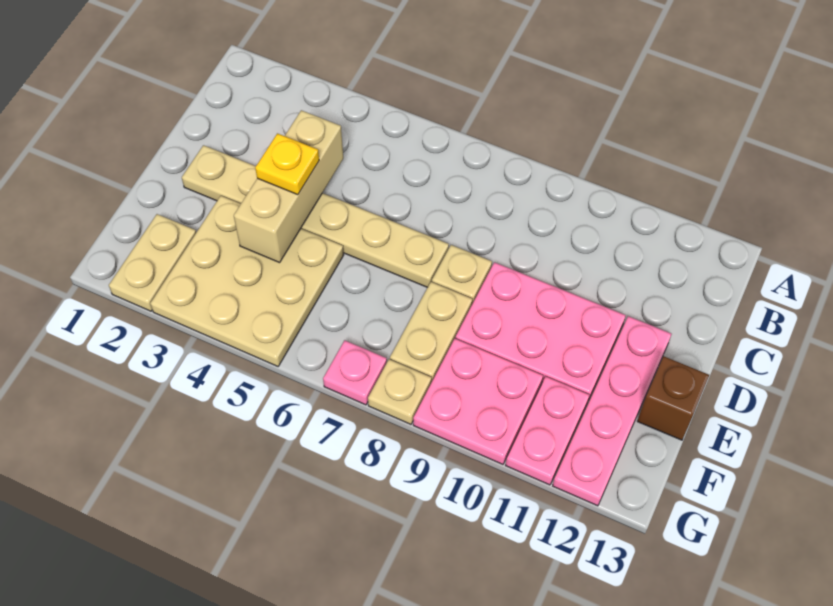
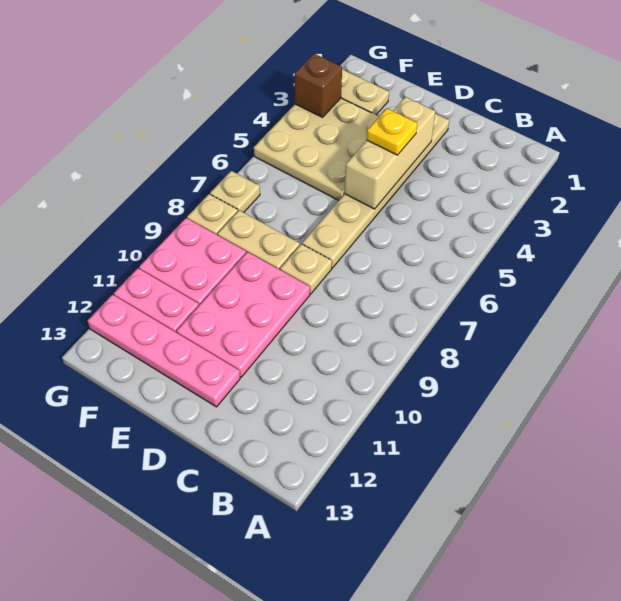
tan 1x3 brick [234,110,343,263] -> tan 1x3 brick turned to [345,97,435,209]
brown 1x1 brick [637,356,709,440] -> brown 1x1 brick moved to [295,54,342,117]
pink 1x1 plate [323,340,387,405] -> tan 1x1 plate [210,171,260,213]

